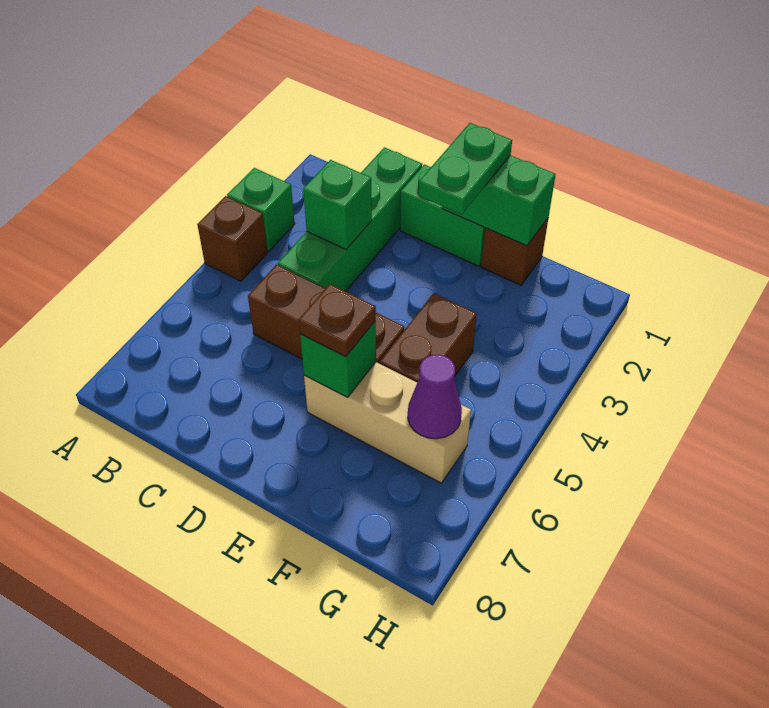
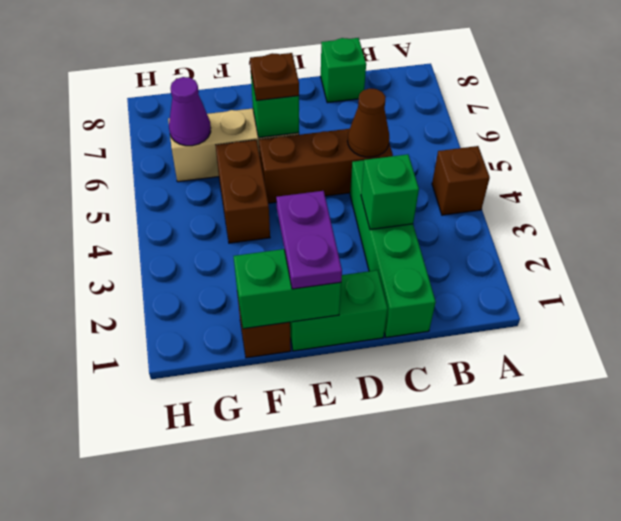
green 1x1 brick [227,168,295,251] -> green 1x1 brick moved to [321,38,366,103]
none -> brown 1x1 cone [348,88,389,157]
green 1x2 plate [419,123,512,214] -> purple 1x2 plate [276,191,342,289]

